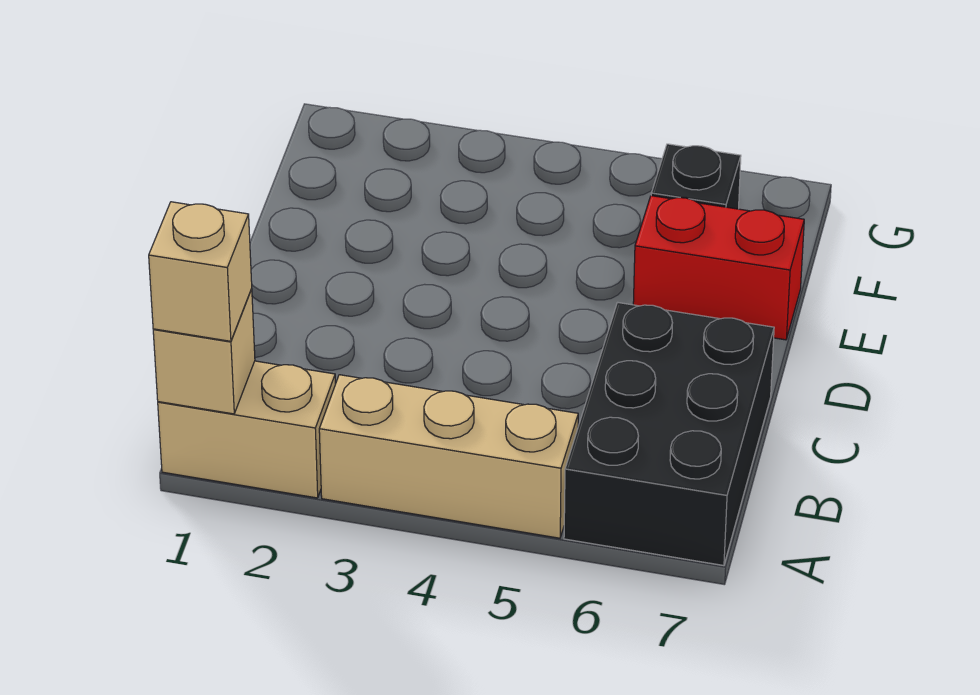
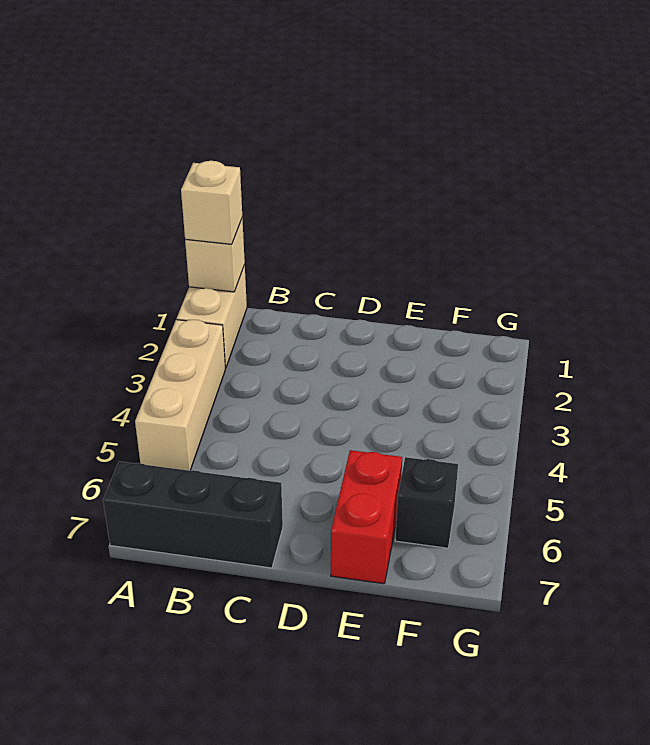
black 2x3 brick [564,302,774,565] -> black 1x3 brick [103,461,283,568]

